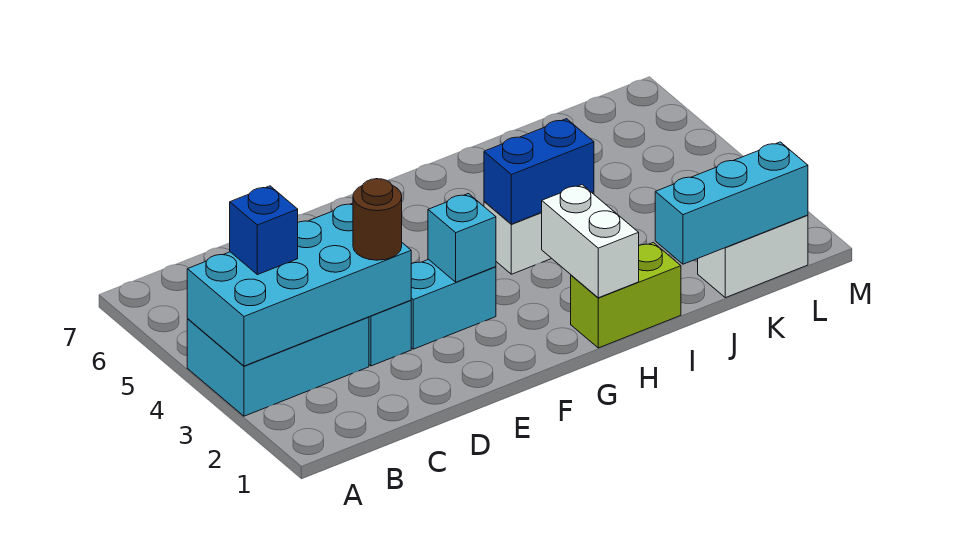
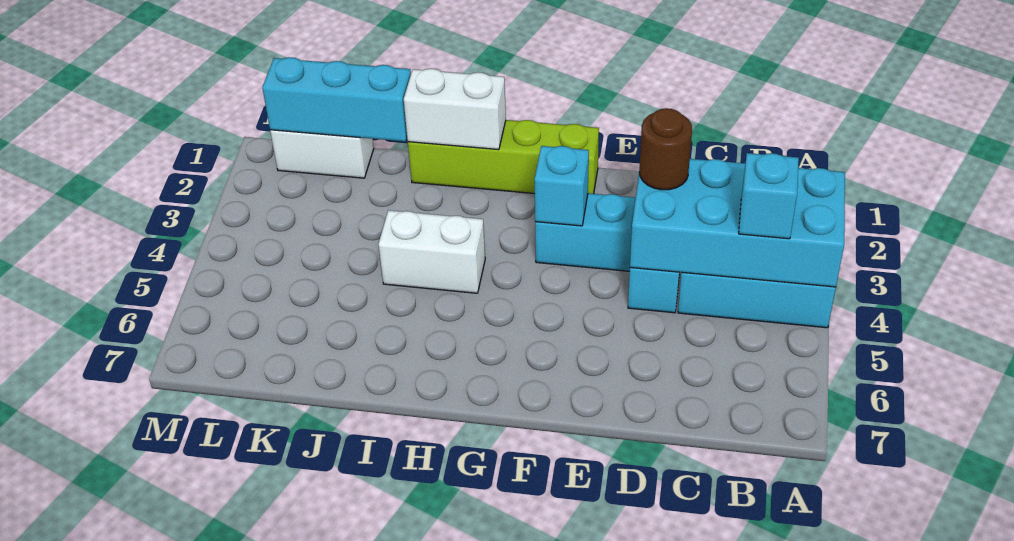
blue 1x1 brick [230,186,298,275] -> cyan 1x1 brick [739,153,799,239]
lime 1x2 brick [571,242,681,348] -> lime 1x4 brick [408,120,599,194]
white 1x2 brick [542,185,639,298] -> white 1x2 brick turned to [404,69,506,150]
blue 1x2 brick [484,119,594,224] -> none

